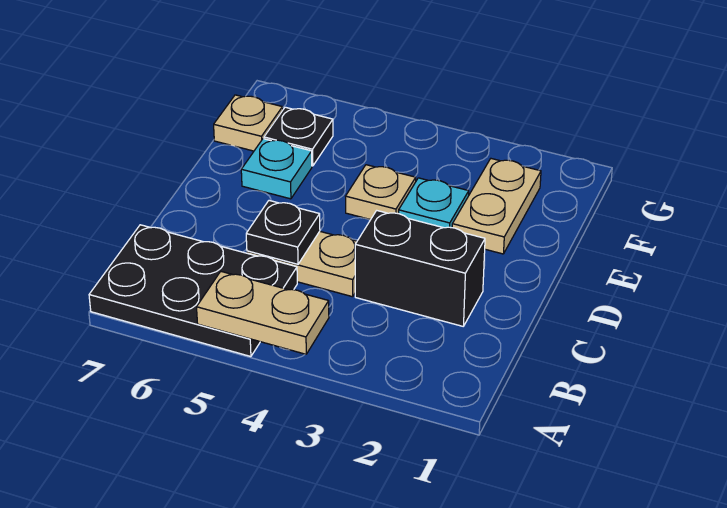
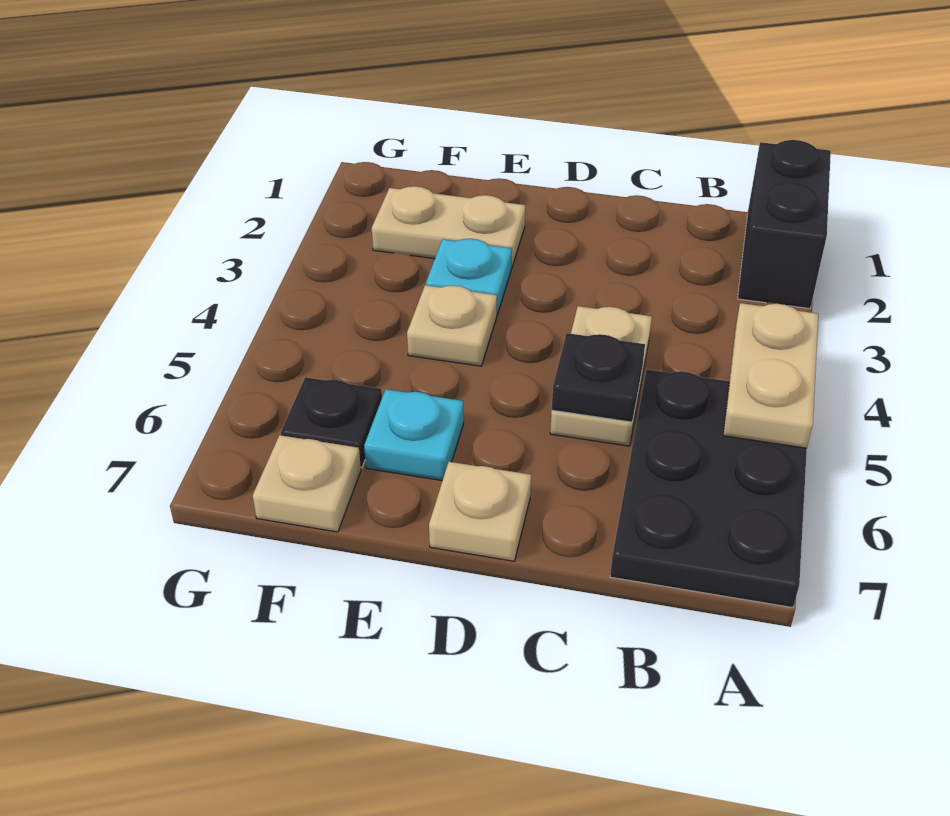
black 1x2 brick [355,211,485,326] -> black 1x2 brick moved to [738,140,831,309]
none -> tan 1x1 plate [429,462,531,561]

